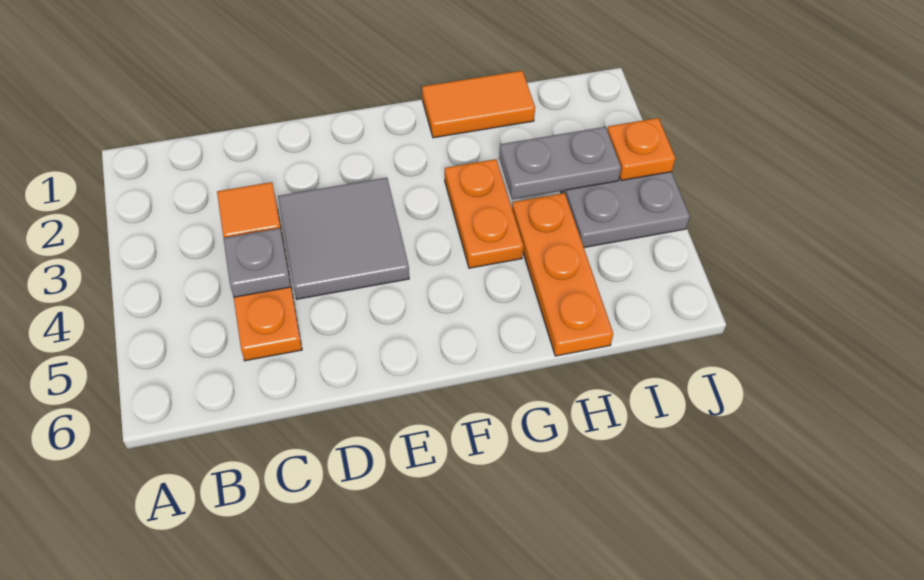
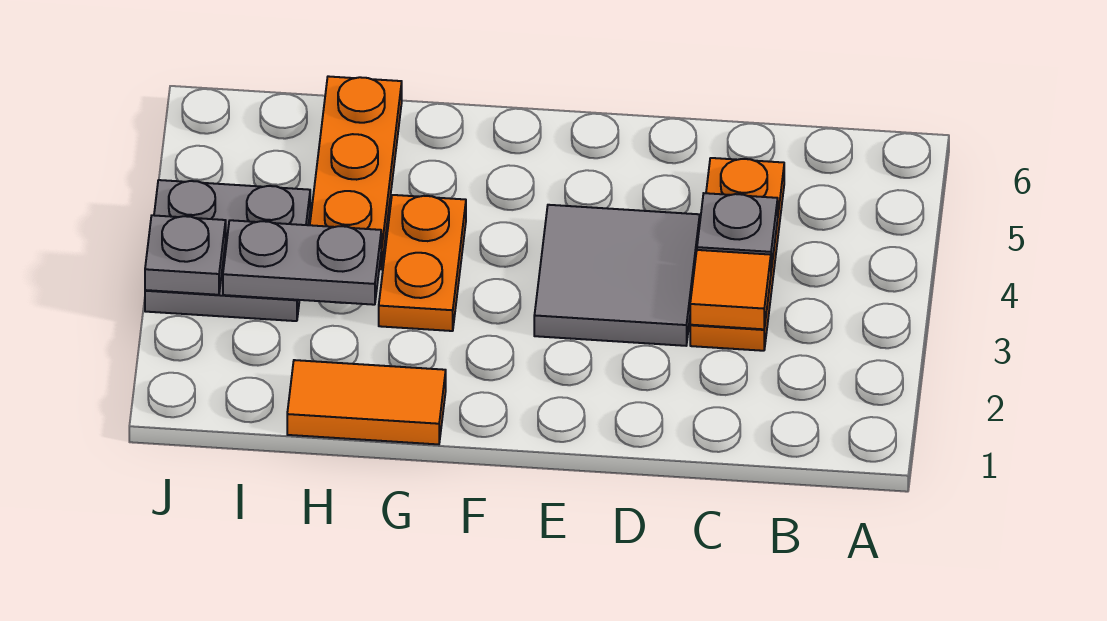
orange 1x1 plate [607,118,675,181] -> grey 1x1 plate [145,215,226,295]

